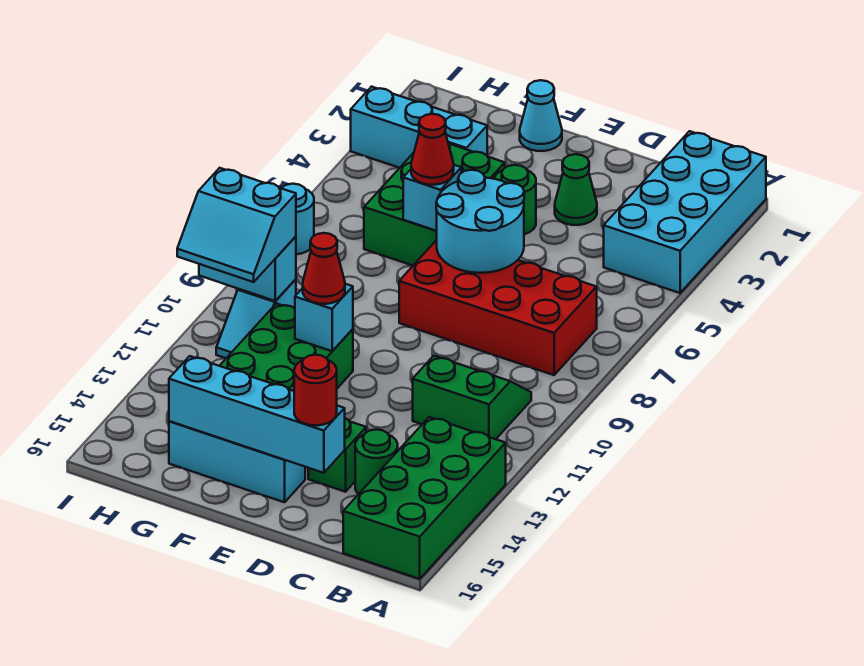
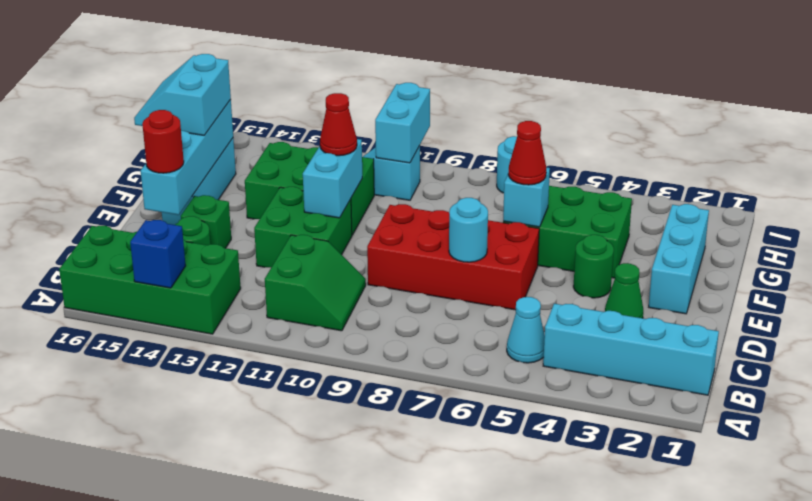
cyan 2x4 brick [604,131,766,293] -> cyan 1x4 brick [543,304,719,395]
none -> blue 1x1 brick [130,220,186,288]
red 2x4 brick [399,240,597,375] -> red 2x4 brick turned to [367,204,539,310]
cyan 2x2 round brick [436,170,524,273] -> cyan 1x1 round brick [449,198,488,262]
none -> green 2x2 brick [254,187,352,267]
cyan 1x1 cone [520,80,562,151] -> cyan 1x1 cone moved to [507,297,545,363]
cyan 1x1 brick [295,284,353,351] -> cyan 1x2 brick [303,139,362,218]
cyan 1x3 brick [351,87,487,168] -> cyan 1x3 brick moved to [649,204,709,314]
cyan 2x2 slope [177,168,296,282] -> cyan 2x2 slope moved to [134,54,231,135]

